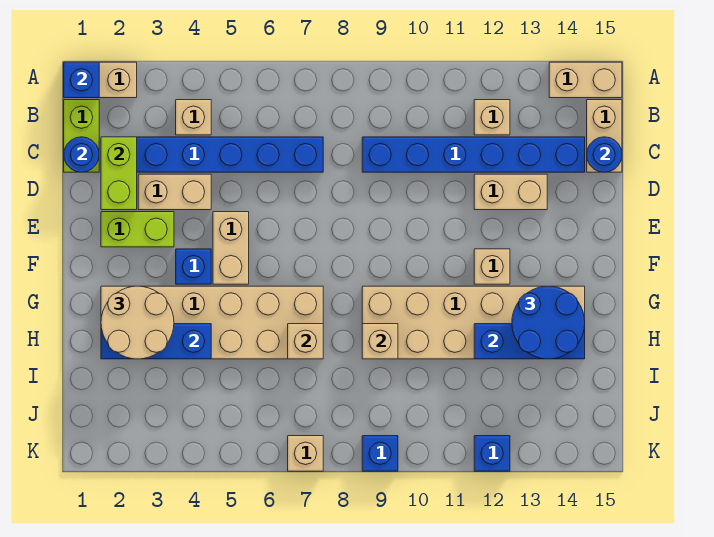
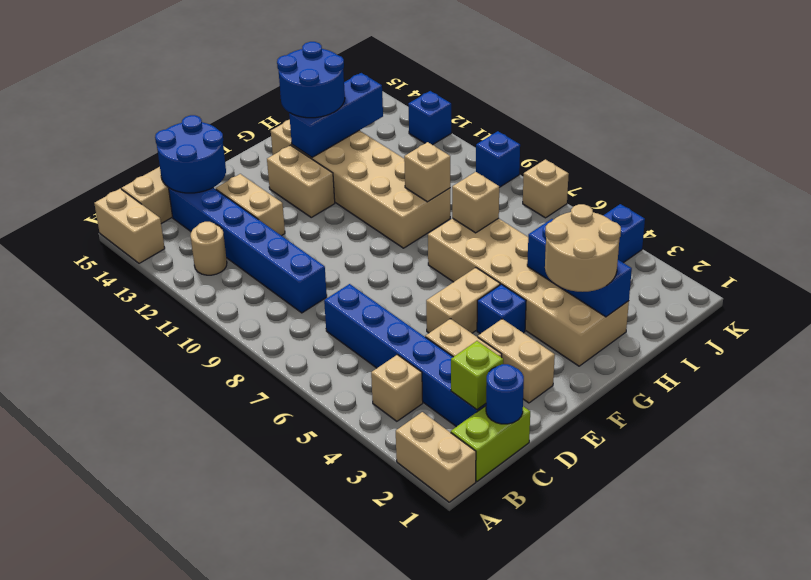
blue 1x1 brick [64,62,99,98] -> blue 1x1 brick moved to [603,204,645,263]
tan 1x1 brick [474,100,510,135] -> tan 1x1 round brick [191,222,227,275]
lime 1x2 brick [101,137,137,210] -> lime 1x1 brick [451,341,503,410]
blue 1x1 round brick [587,137,622,172] -> blue 2x2 round brick [155,115,226,193]
lime 1x2 brick [101,212,174,247] -> tan 1x2 brick [478,319,555,403]
tan 1x1 brick [474,249,510,284] -> tan 1x2 brick [267,145,335,217]
blue 1x3 brick [474,324,585,359] -> blue 1x3 brick turned to [289,73,383,157]

